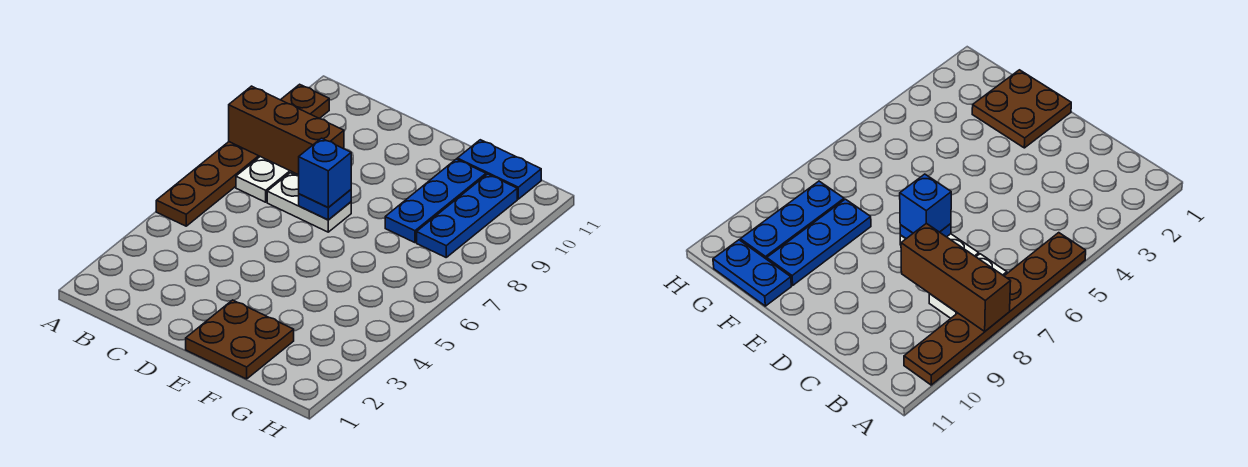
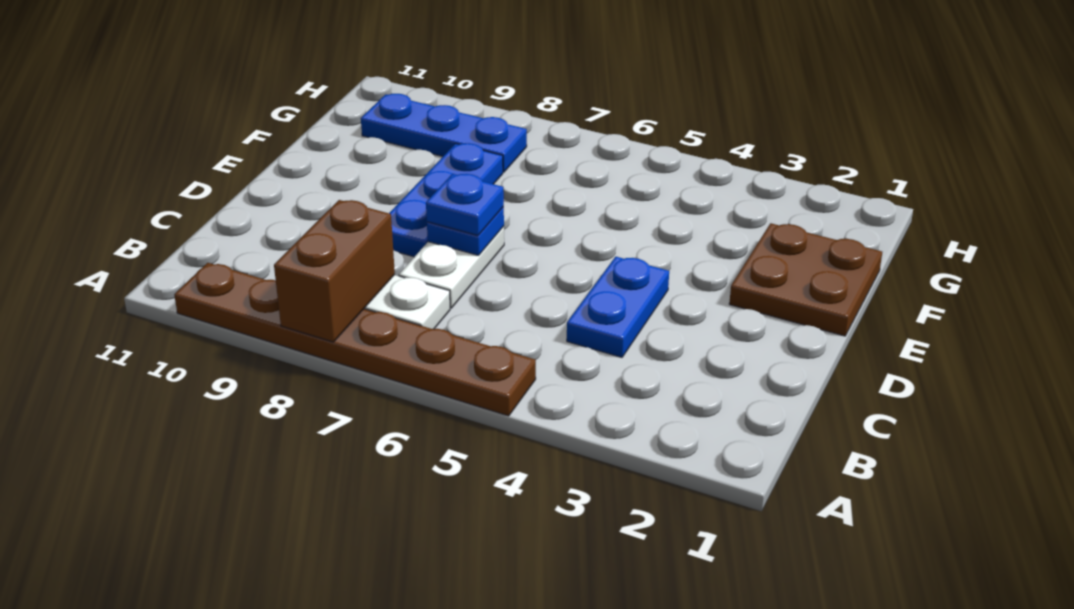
brown 1x3 brick [229,86,344,175] -> brown 1x2 brick [274,200,395,342]
blue 1x1 brick [299,138,351,208] -> blue 1x1 plate [426,174,504,236]
blue 1x3 plate [385,159,486,243] -> blue 1x3 plate turned to [389,143,503,257]
blue 1x2 plate [457,140,541,199] -> blue 1x2 plate moved to [567,257,669,357]

